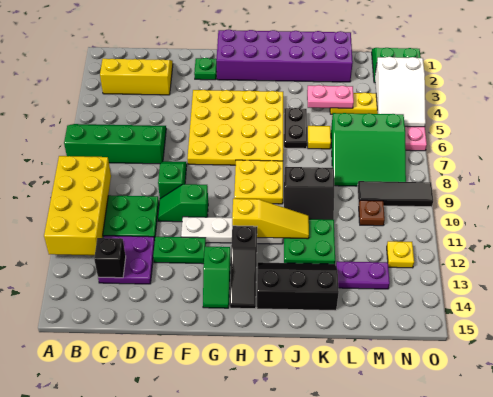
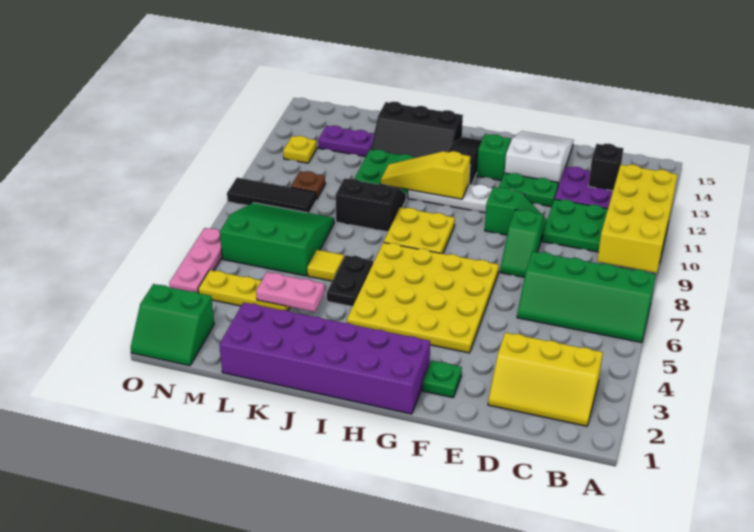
white 2x3 slope [375,57,426,127] -> white 2x3 slope moved to [505,131,574,186]

